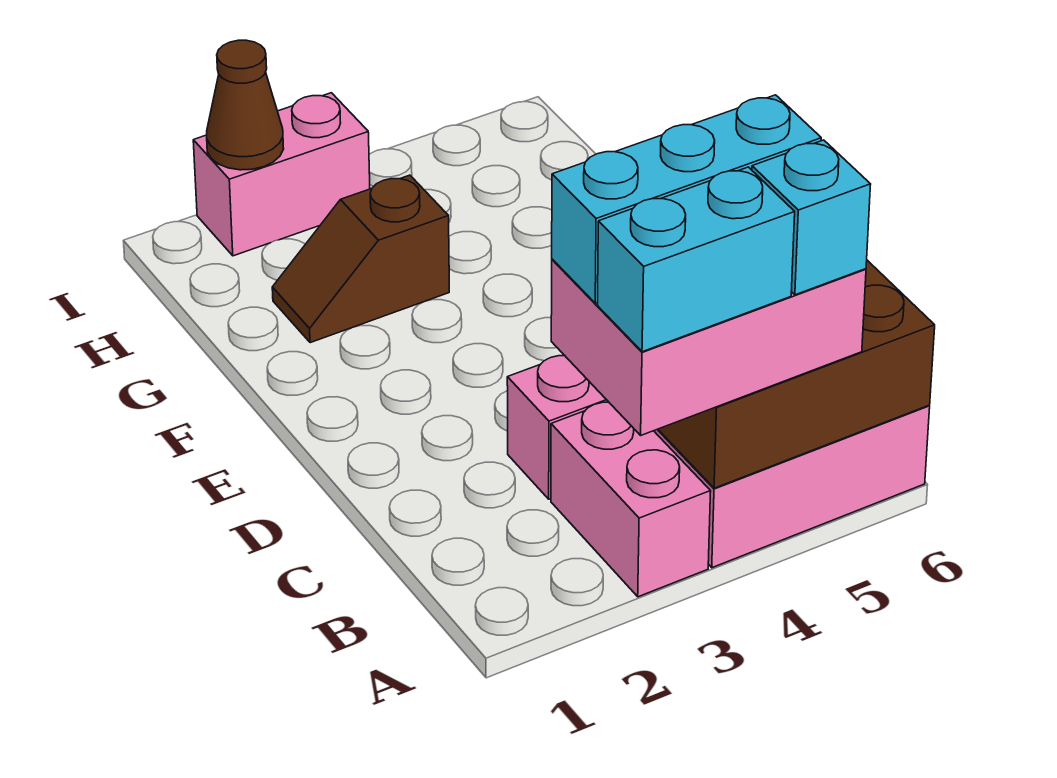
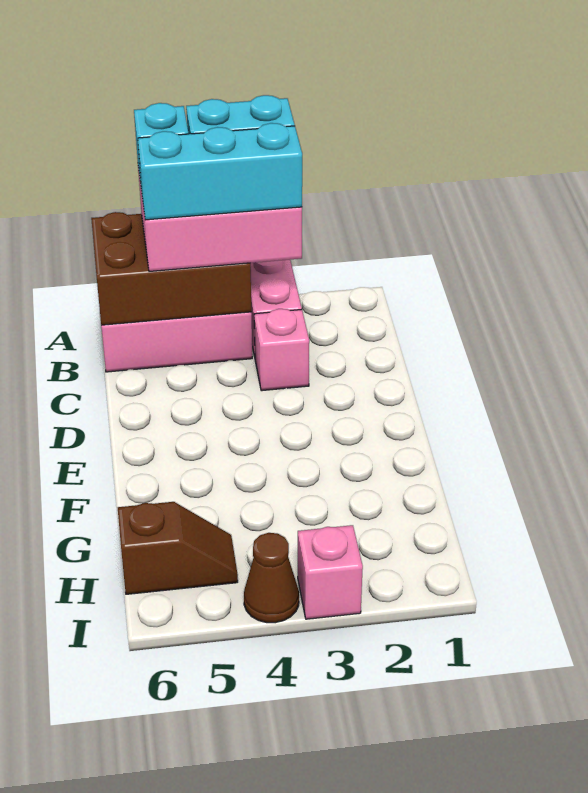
brown 1x2 slope [272,175,449,343] -> brown 1x2 slope moved to [118,502,238,594]
pink 1x2 brick [193,93,370,256] -> pink 1x1 brick [298,525,363,619]
brown 1x1 cone [207,40,284,170] -> brown 1x1 cone moved to [244,533,299,623]

